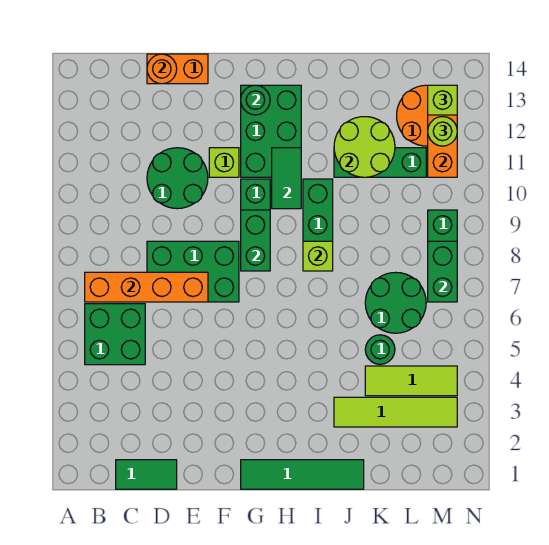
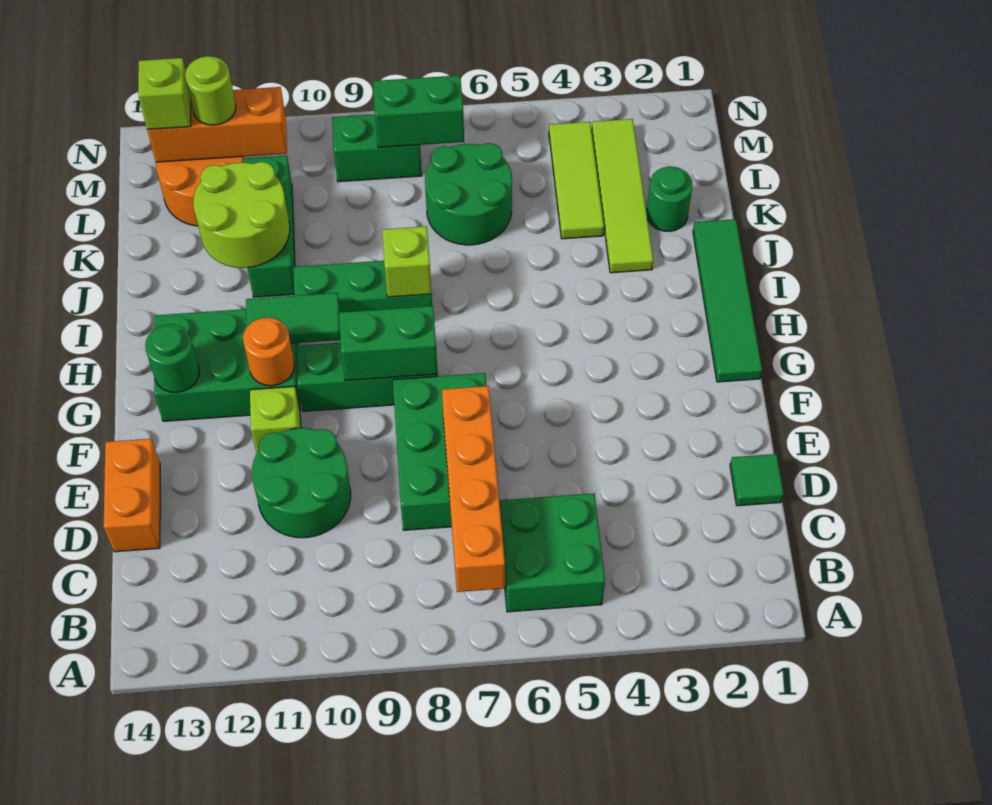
green 1x2 tile [116,460,177,489] -> green 1x1 tile [730,454,784,506]
orange 1x1 round brick [147,54,177,84] -> orange 1x1 round brick moved to [243,318,294,386]
green 1x1 round brick [365,335,395,364] -> green 1x1 round brick moved to [647,167,692,232]

